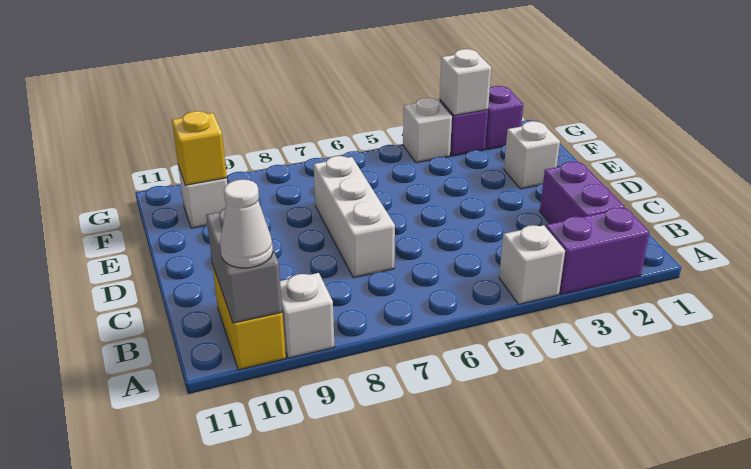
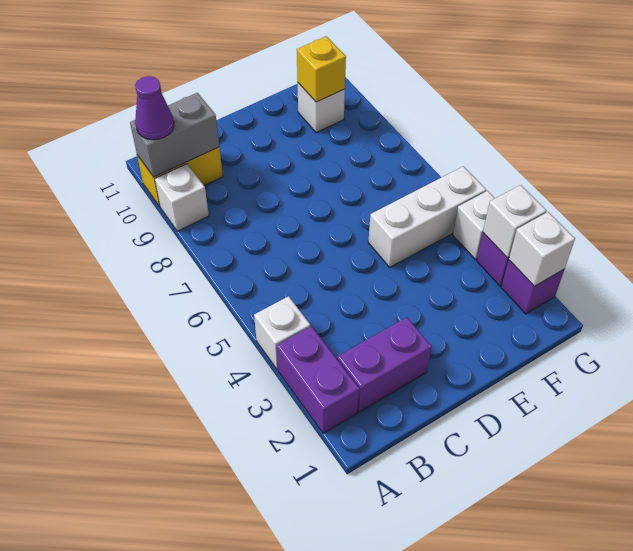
white 1x1 cone [220,180,273,268] -> purple 1x1 cone [135,76,174,140]
white 1x3 brick [314,156,395,278] -> white 1x3 brick moved to [368,166,486,267]
white 1x1 brick [504,121,560,189] -> white 1x1 brick moved to [509,212,575,286]

